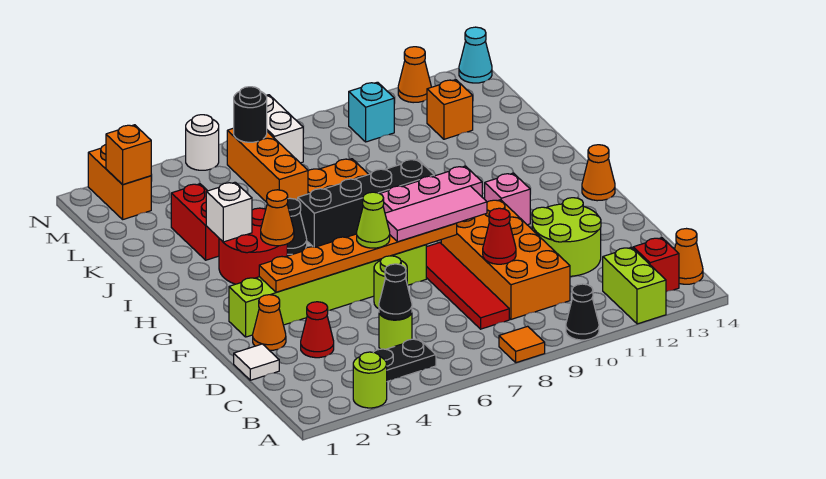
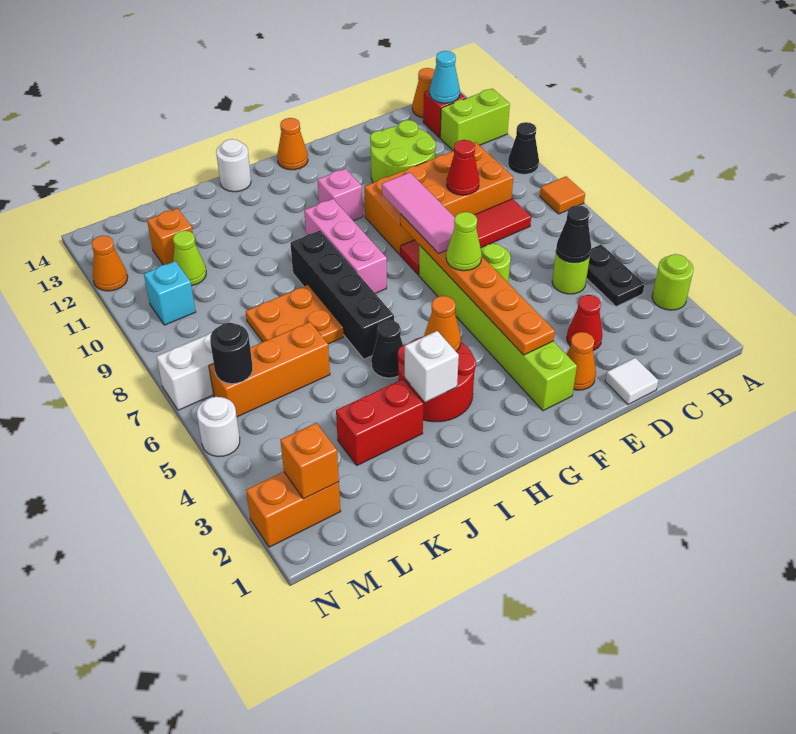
none -> white 1x1 round brick [216,139,251,192]
none -> lime 1x1 cone [173,231,206,286]
cyan 1x1 cone [459,27,492,83] -> cyan 1x1 cone moved to [430,51,460,103]

